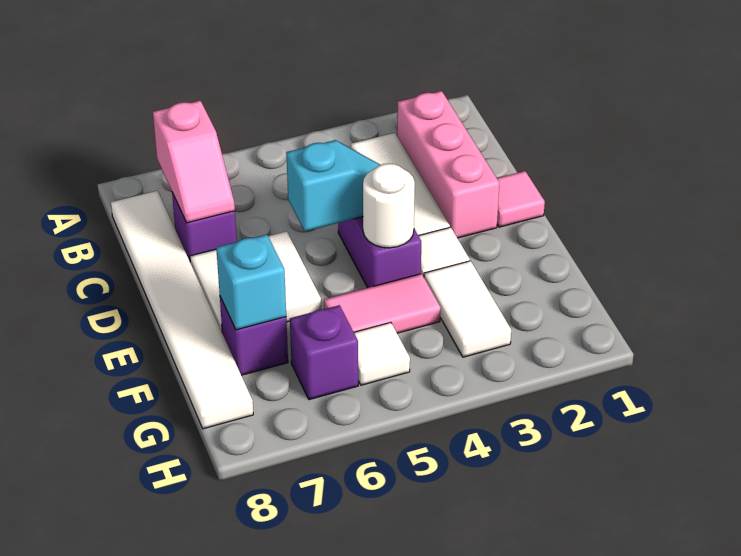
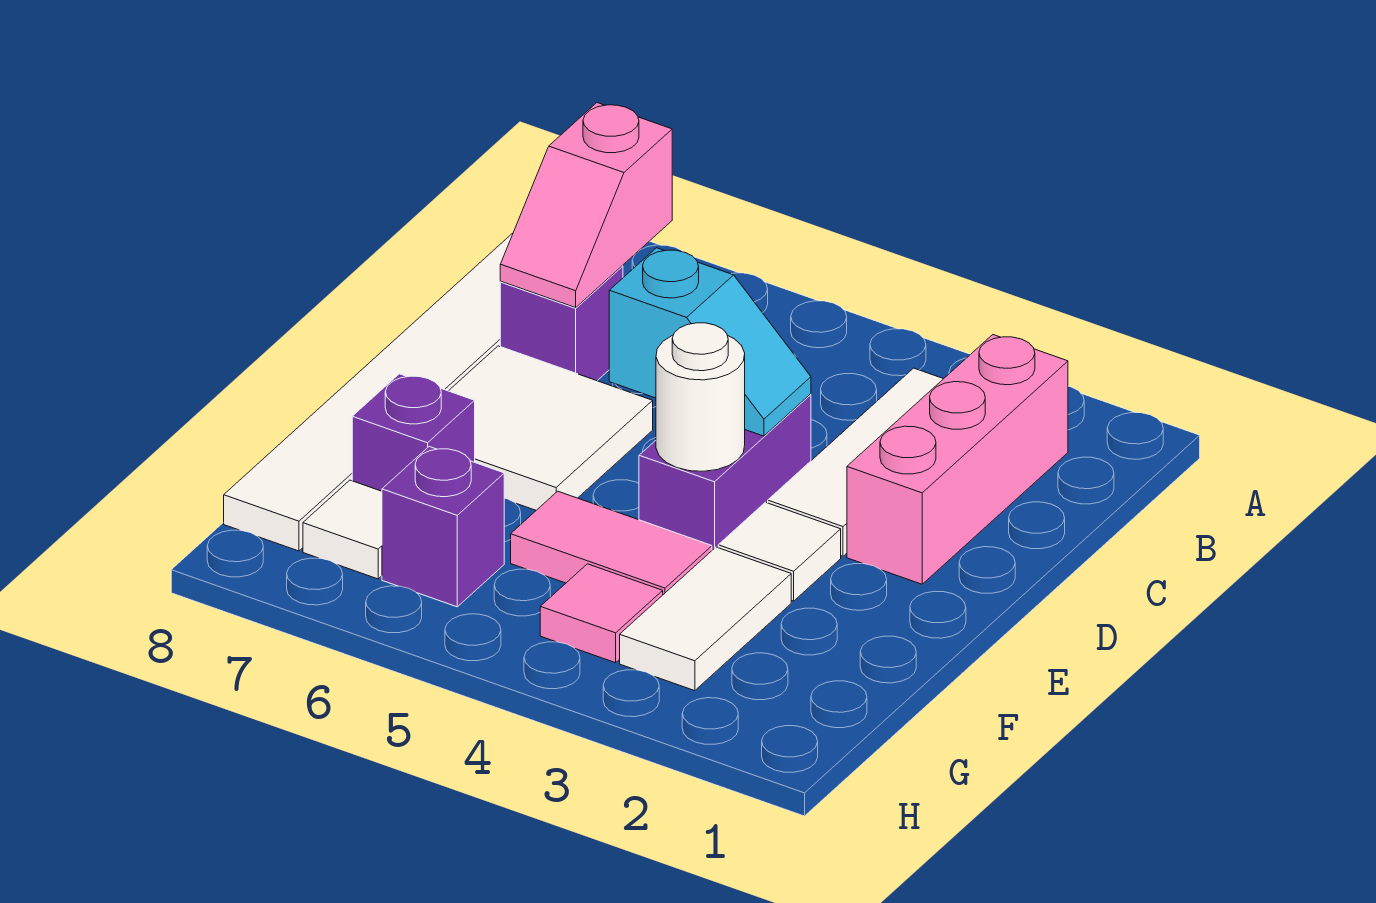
pink 1x1 tile [497,171,545,227] -> pink 1x1 tile moved to [540,564,663,663]
cyan 1x1 brick [216,235,286,330] -> none
white 1x1 tile [354,322,410,385] -> white 1x1 tile moved to [303,480,382,579]

